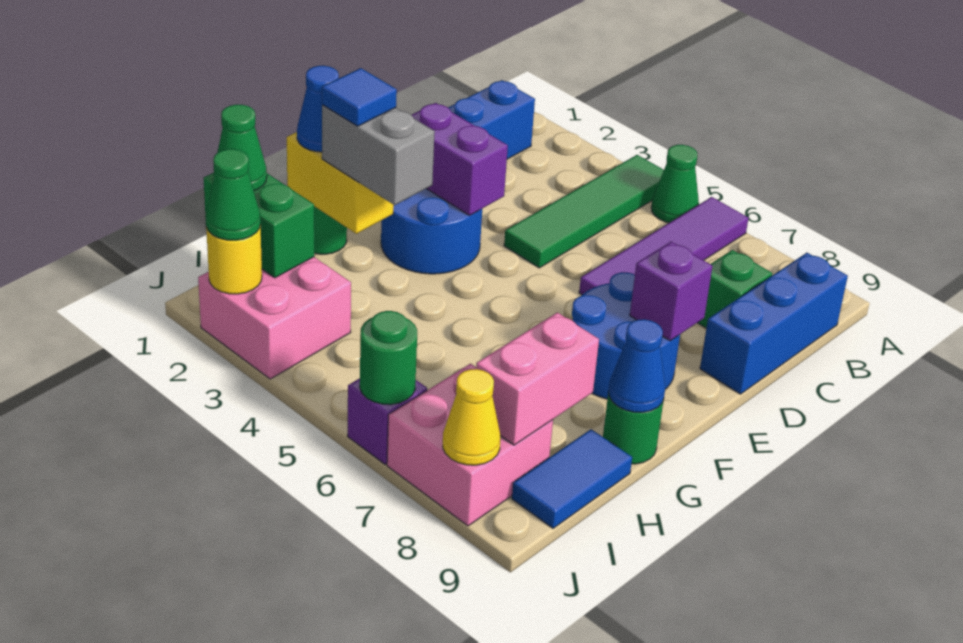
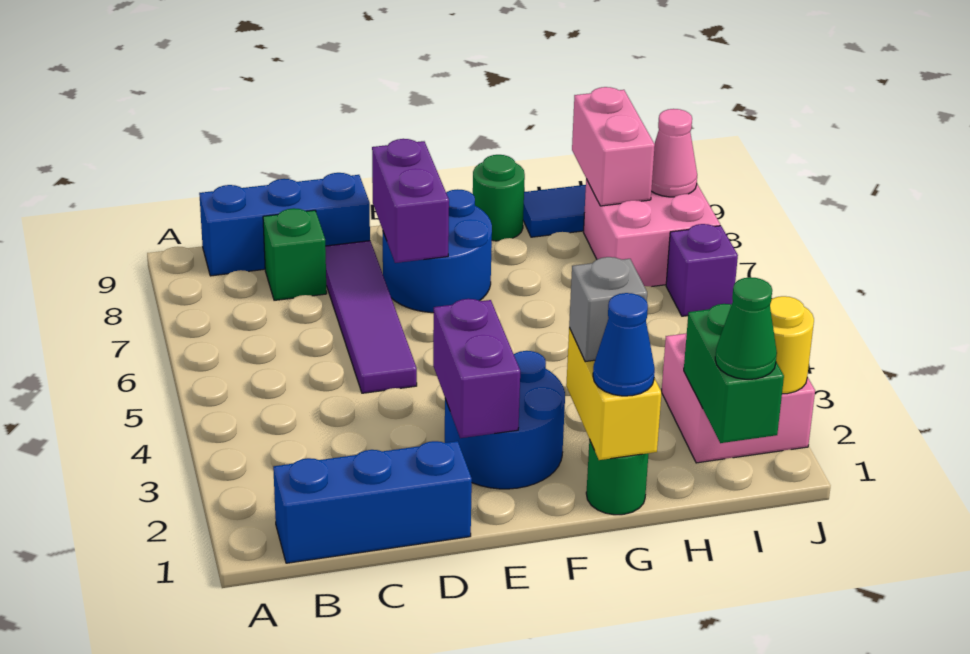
green 1x4 tile [504,155,664,268] -> none
green 1x1 cone [651,145,699,223] -> none
purple 1x4 tile [579,197,748,295] -> purple 1x4 tile turned to [325,241,417,393]
purple 1x1 brick [630,242,713,341] -> purple 1x2 brick [372,139,449,263]
grey 1x2 brick [322,105,435,205] -> grey 1x1 brick [569,257,647,362]
blue 1x1 tile [322,68,397,126] -> none
blue 1x1 cone [609,319,665,412] -> none
pink 1x2 brick [476,312,599,445] -> pink 1x2 brick turned to [572,87,655,206]
green 1x1 cone [206,149,260,240] -> none
green 1x1 round brick [360,311,417,405] -> none
yellow 1x1 cone [443,369,500,465] -> pink 1x1 cone [651,109,697,197]

